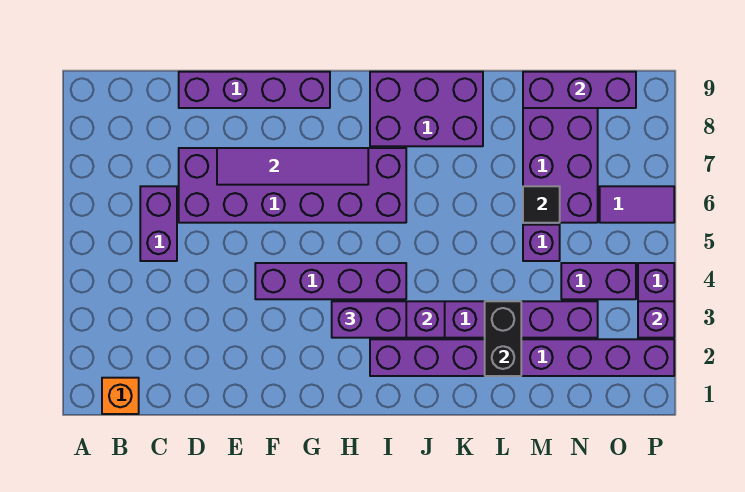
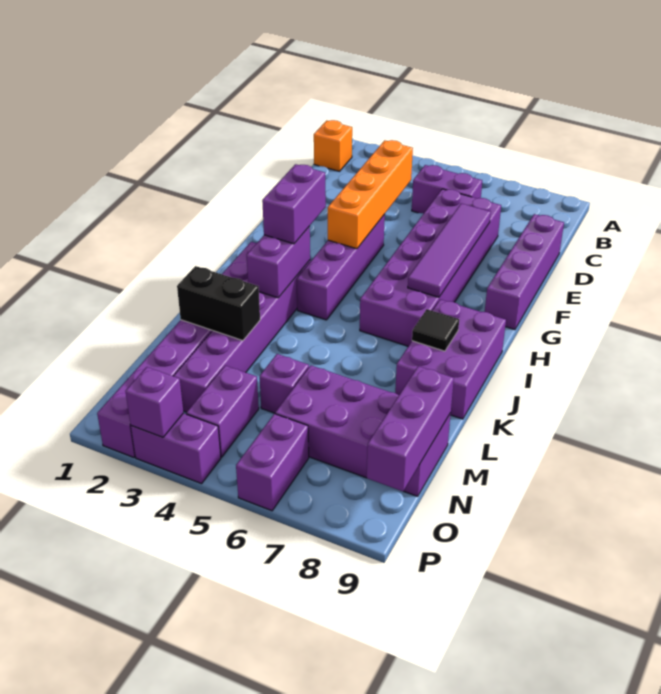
none -> orange 1x4 brick [328,140,413,249]
black 1x1 tile [523,186,560,223] -> black 1x1 tile moved to [412,309,459,351]
purple 1x2 tile [600,186,674,223] -> purple 1x2 brick [236,414,309,511]

